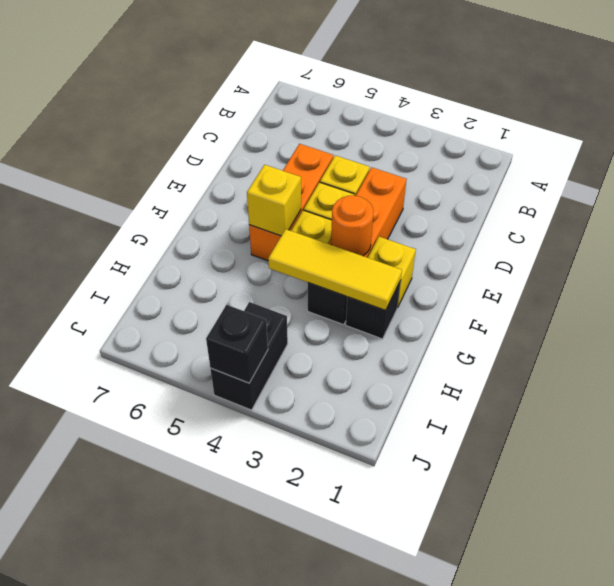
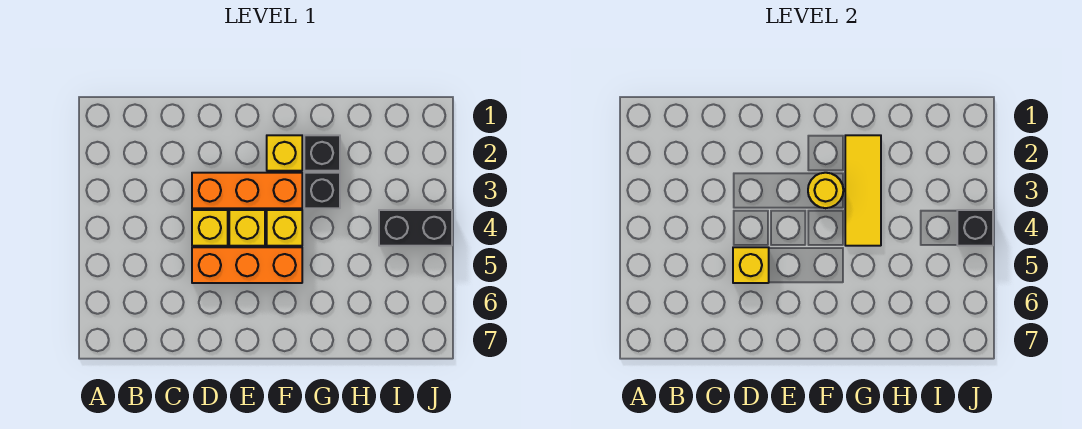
orange 1x1 round brick [331,195,373,256] -> yellow 1x1 round brick [808,173,843,208]
yellow 1x1 brick [247,165,301,236] -> yellow 1x1 brick moved to [733,247,769,283]

